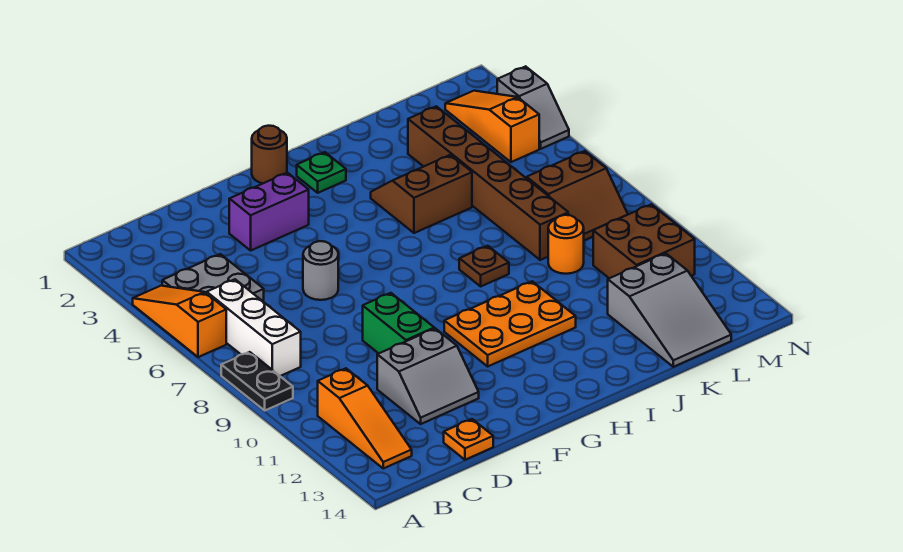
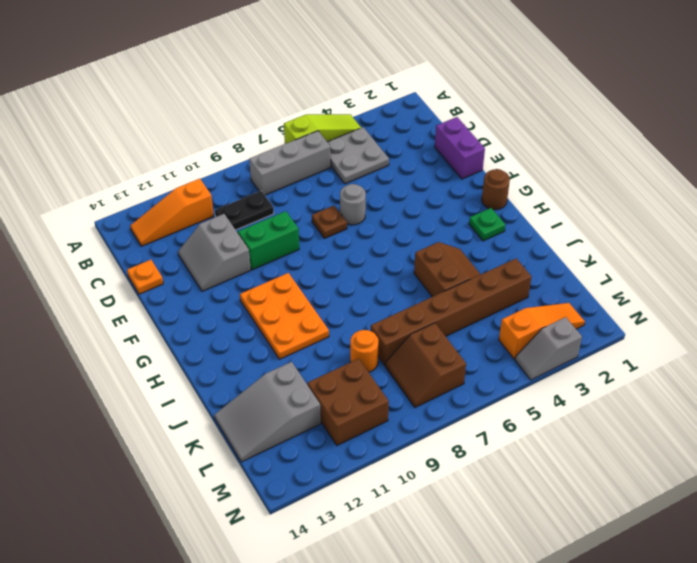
orange 1x3 slope [133,286,226,357] -> lime 1x3 slope [284,114,361,144]
black 1x2 plate [221,352,293,410] -> black 1x2 plate moved to [215,191,274,230]
white 1x3 brick [207,279,301,376] -> grey 1x3 brick [249,131,331,195]
purple 1x2 brick [229,173,309,250] -> purple 1x2 brick moved to [435,117,485,179]
brown 1x1 plate [459,246,509,286] -> brown 1x1 plate moved to [312,206,347,239]

